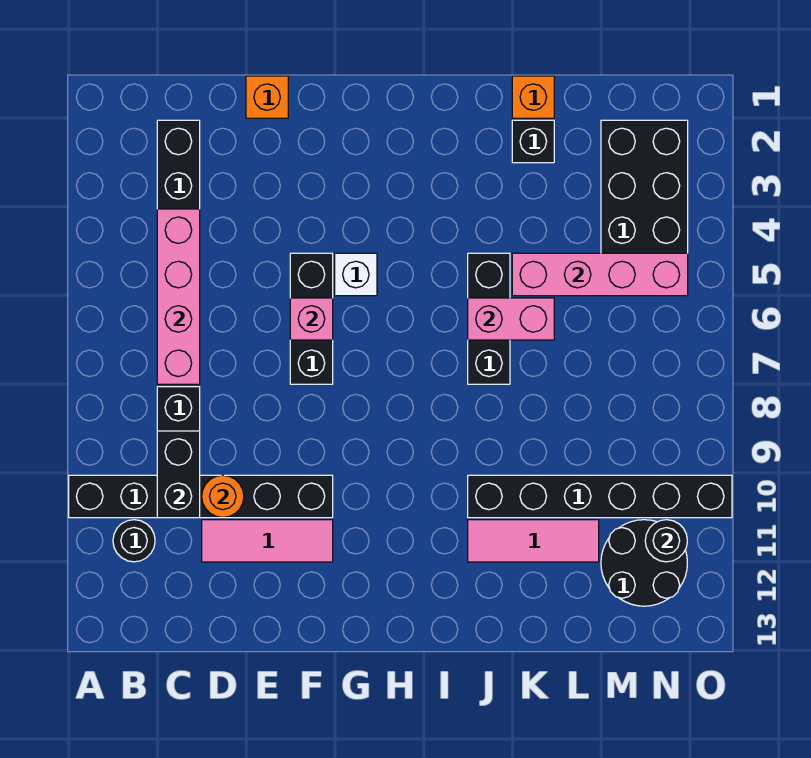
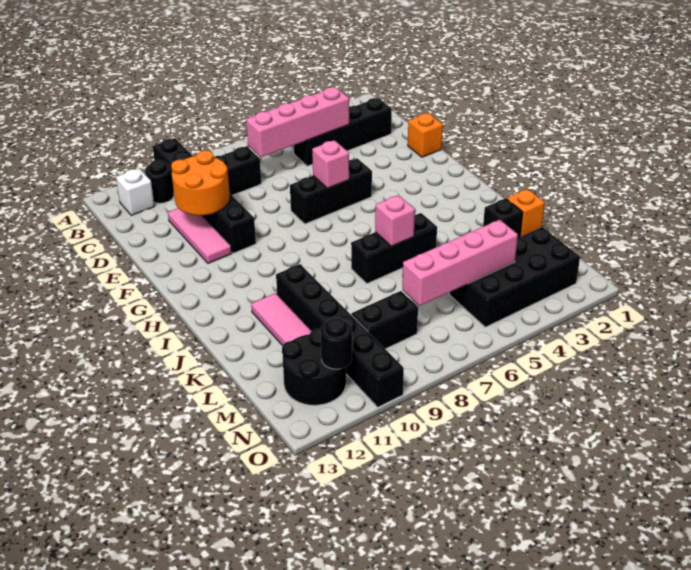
black 1x2 brick [157,431,200,518] -> black 1x2 brick moved to [351,291,418,349]
orange 1x1 round brick [202,475,244,518] -> orange 2x2 round brick [171,150,230,215]
white 1x1 brick [335,253,377,296] -> white 1x1 brick moved to [116,168,154,215]
pink 1x2 brick [468,298,554,340] -> pink 1x1 brick [375,195,415,246]
pink 1x4 brick [512,253,688,296] -> pink 1x4 brick turned to [402,220,518,306]

